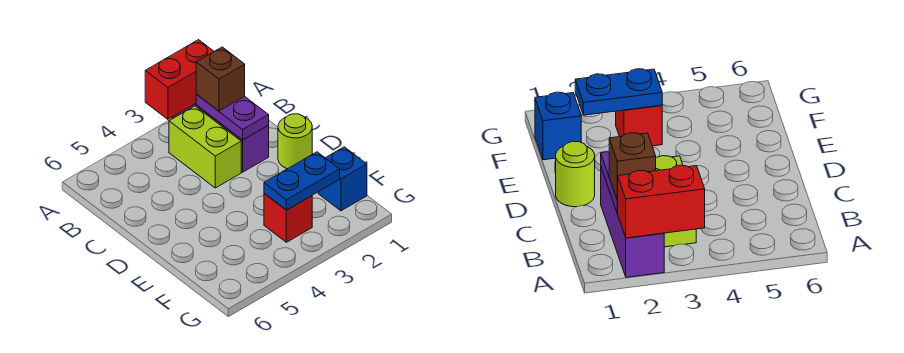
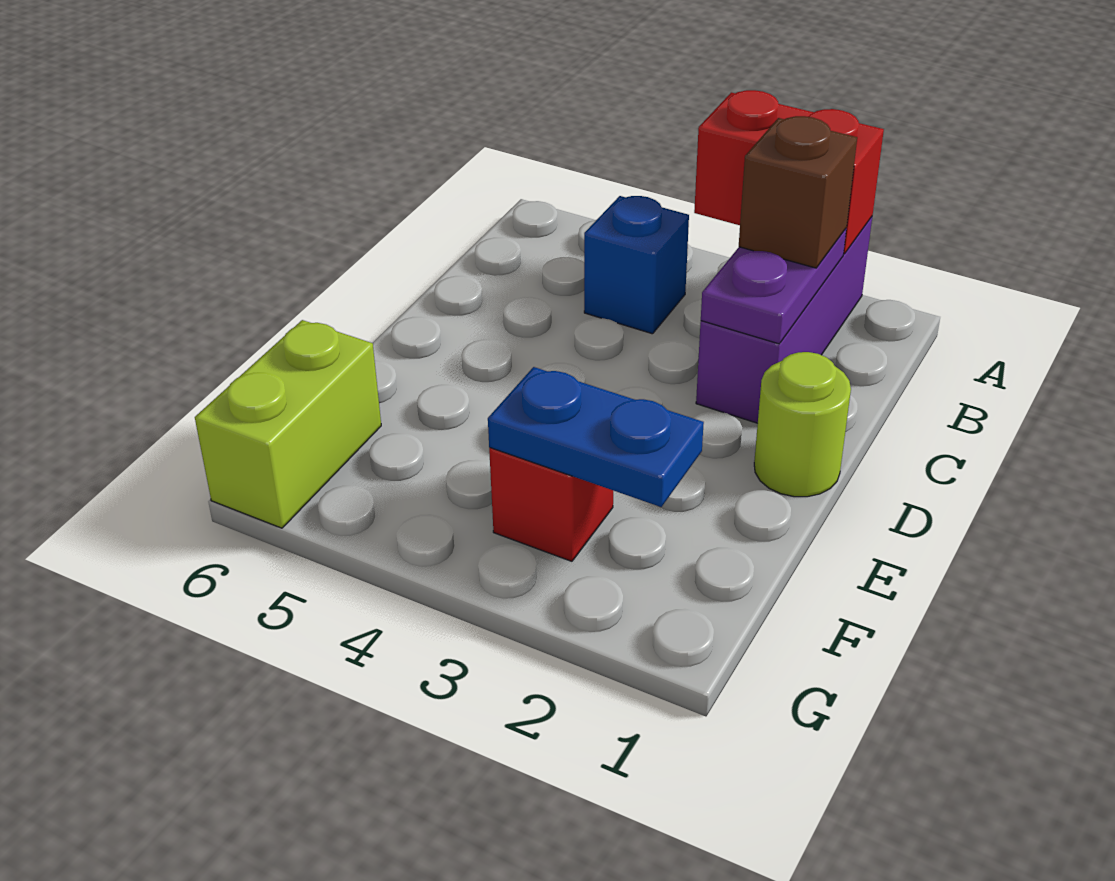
lime 1x2 brick [169,106,241,188] -> lime 1x2 brick moved to [195,320,381,528]
blue 1x1 brick [318,147,367,211] -> blue 1x1 brick moved to [584,196,689,334]

